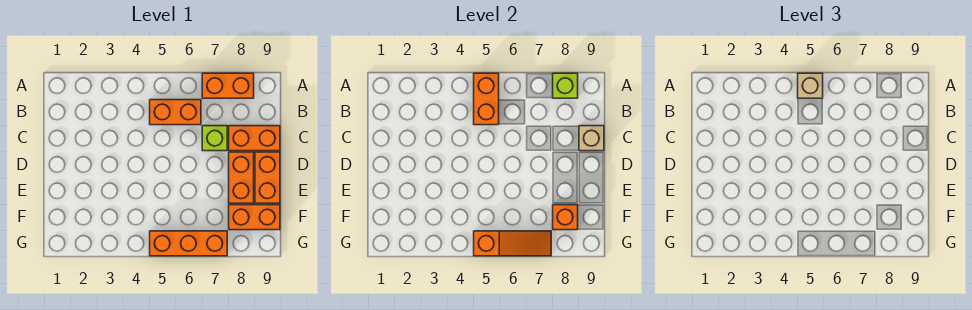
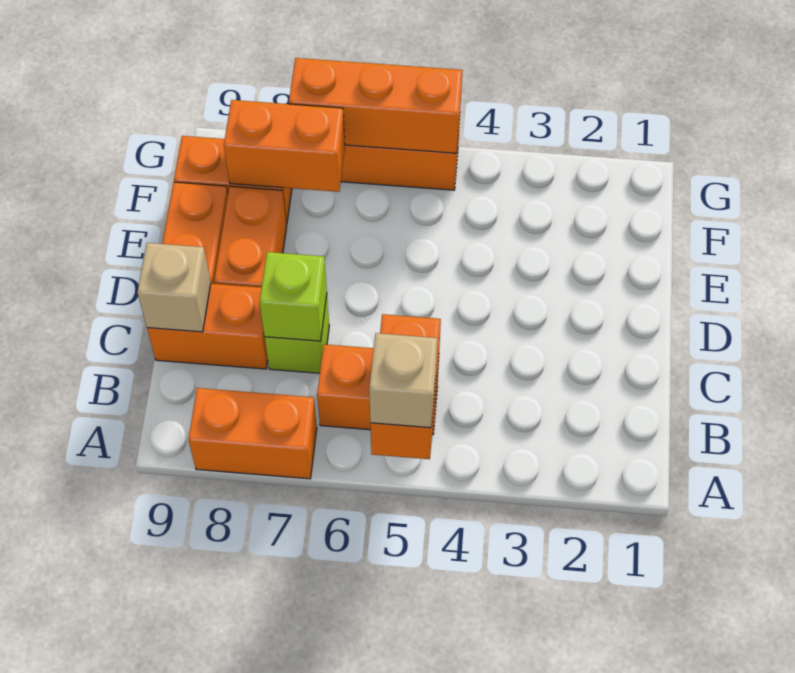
lime 1x1 brick [553,73,578,98] -> lime 1x1 brick moved to [260,252,327,341]
orange 1x1 brick [553,205,578,230] -> orange 1x2 brick [224,100,345,192]
orange 1x3 slope [474,231,551,256] -> orange 1x3 brick [289,58,463,153]

